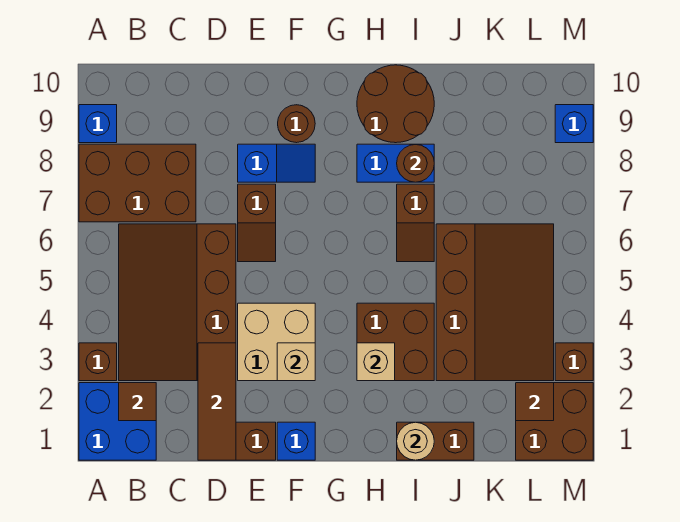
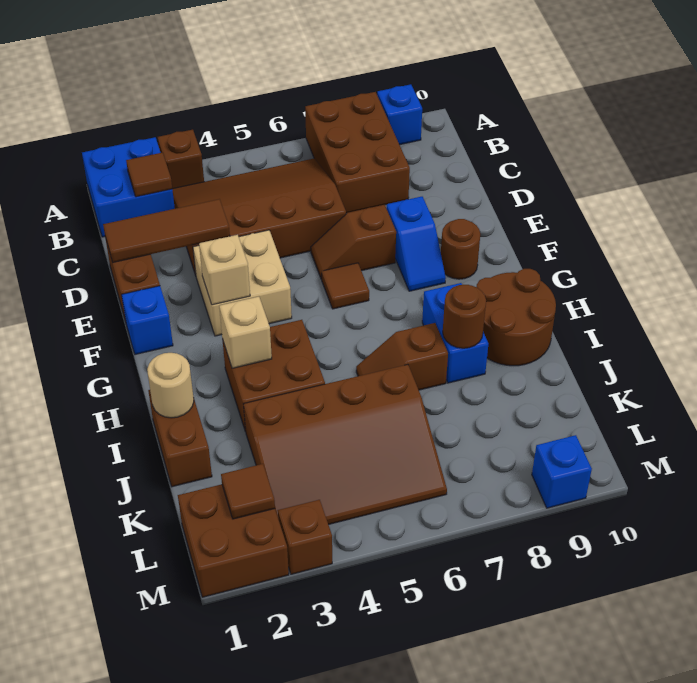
none -> brown 1x1 tile [321,263,369,309]

